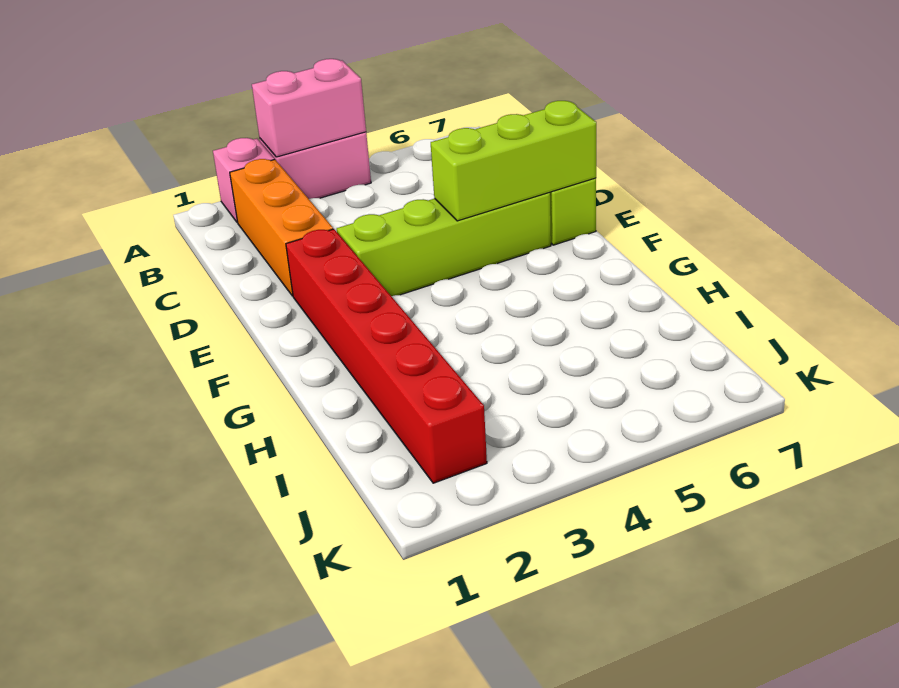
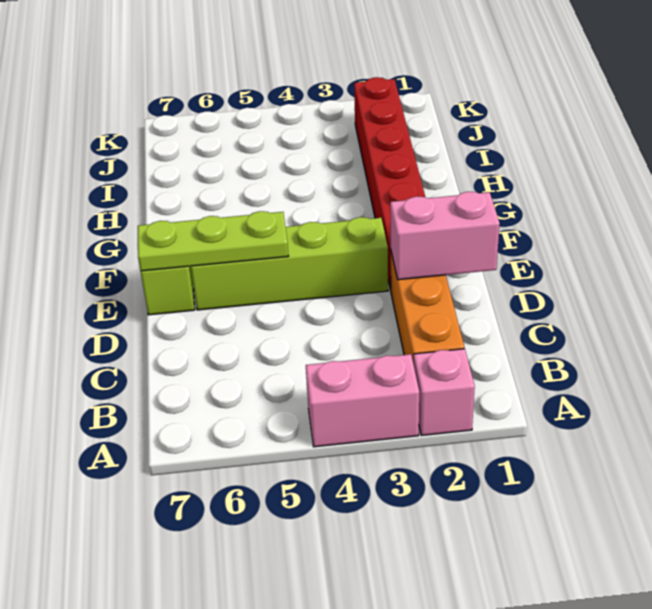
pink 1x2 brick [252,59,366,157] -> pink 1x2 brick moved to [390,192,500,280]
lime 1x3 brick [431,101,596,221] -> lime 1x3 plate [138,211,288,271]

